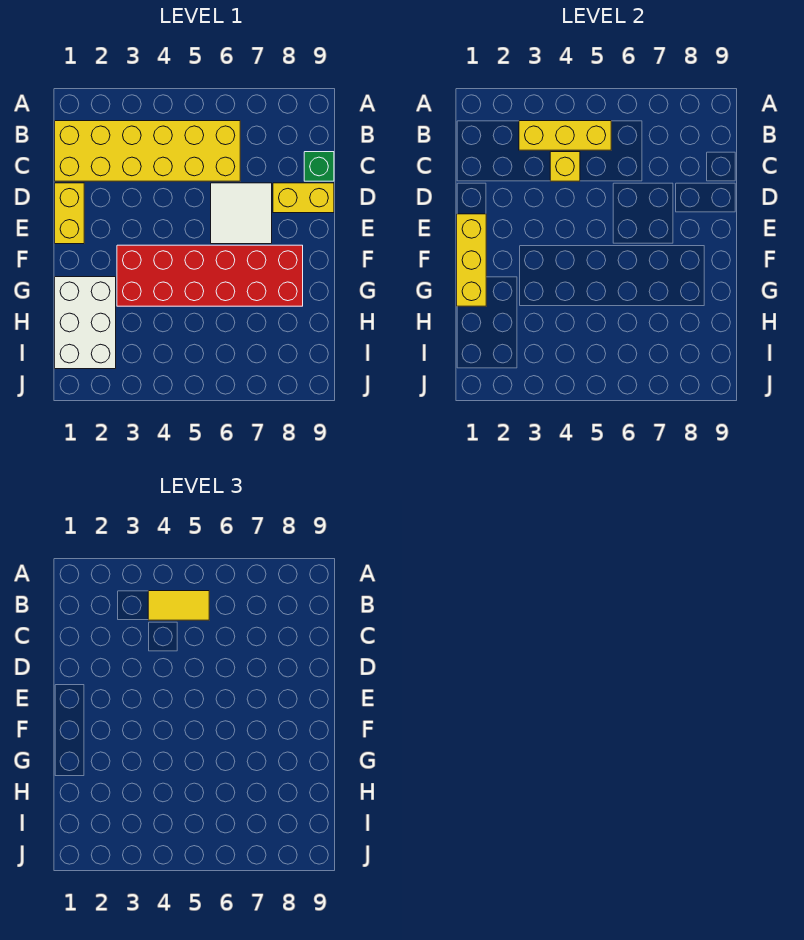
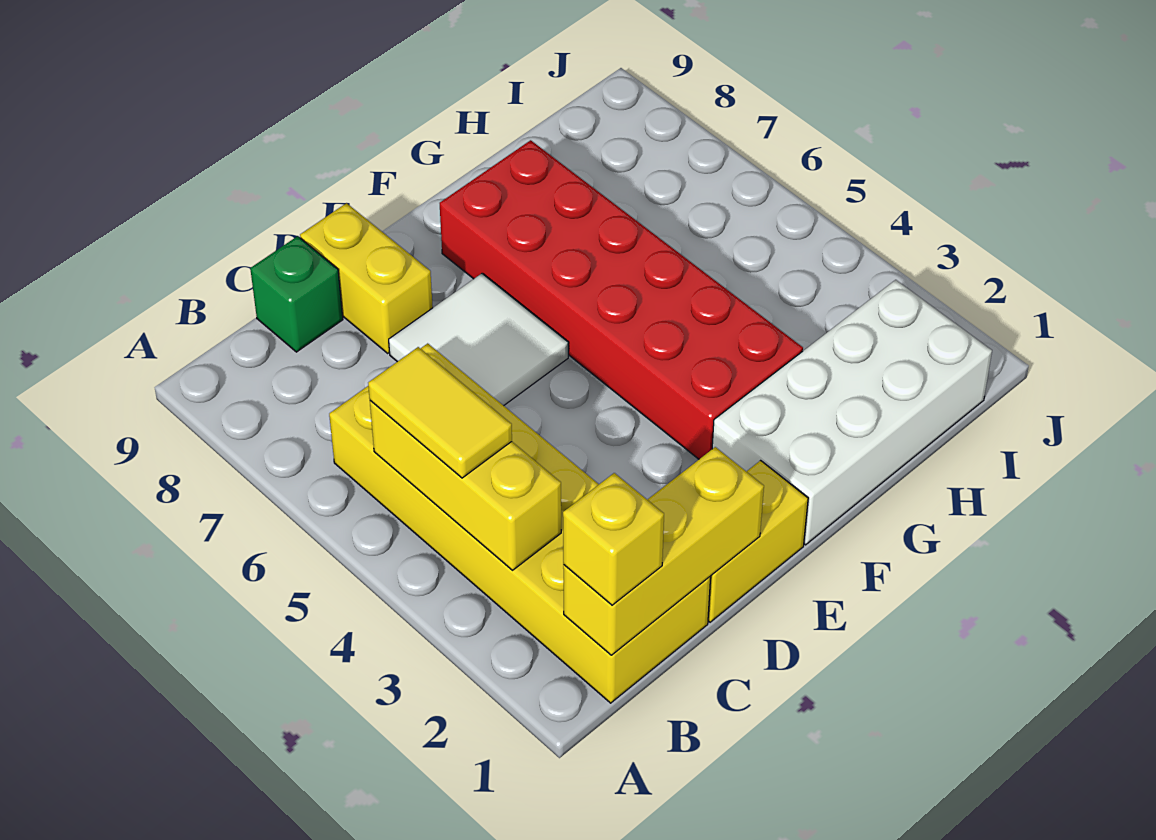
yellow 1x1 brick [550,152,580,181] -> yellow 1x1 brick moved to [563,473,664,605]
yellow 1x3 brick [457,214,486,306] -> yellow 1x3 brick moved to [563,447,764,655]
white 2x3 brick [55,277,116,369] -> white 2x4 brick [712,280,992,545]

